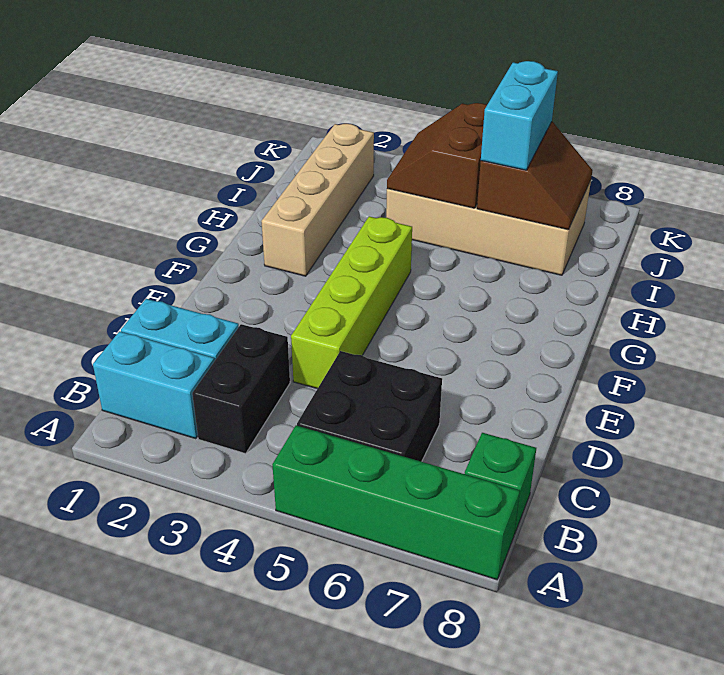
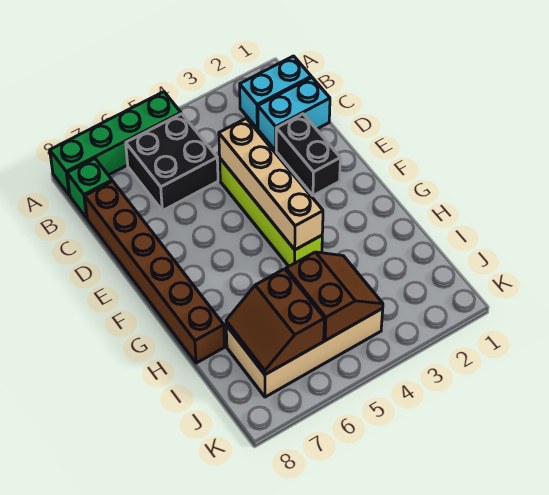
black 1x2 brick [192,324,290,454] -> black 1x2 brick moved to [276,114,340,196]
none -> brown 1x6 brick [85,181,225,363]
tan 1x4 brick [261,124,374,276] -> tan 1x4 brick moved to [219,118,323,250]
cyan 1x2 brick [481,61,558,170] -> none

